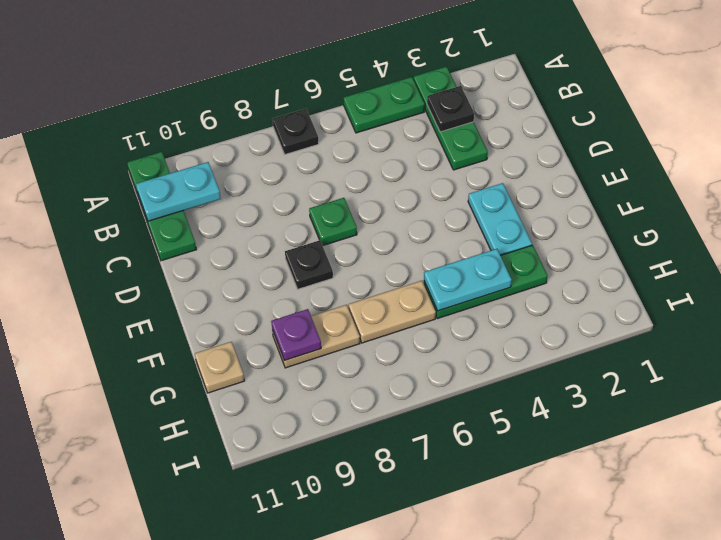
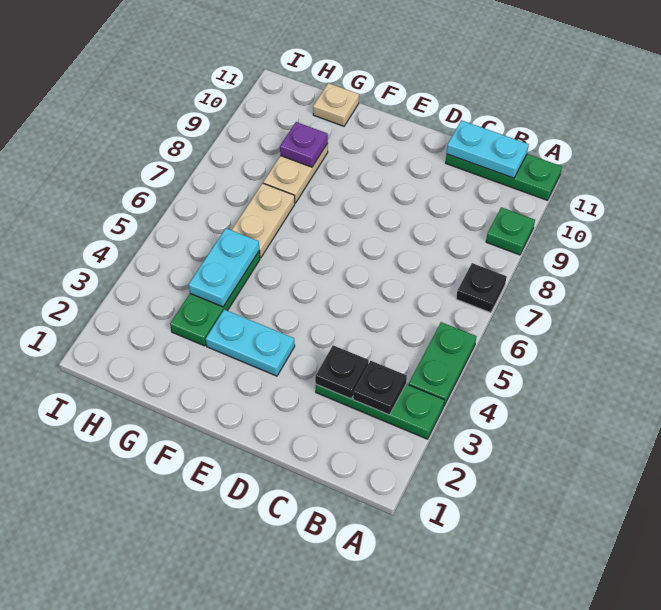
cyan 1x2 plate [136,162,221,221] -> cyan 1x2 plate turned to [447,120,529,178]
green 1x1 plate [309,198,357,245] -> green 1x1 plate moved to [486,207,535,255]
black 1x1 plate [285,240,333,289] -> black 1x1 plate moved to [315,345,369,399]

